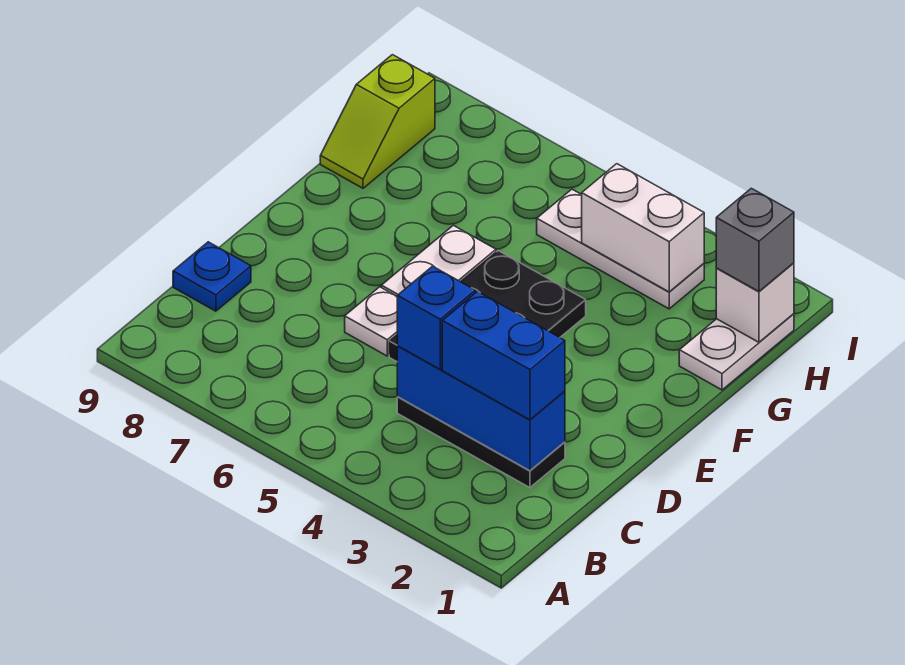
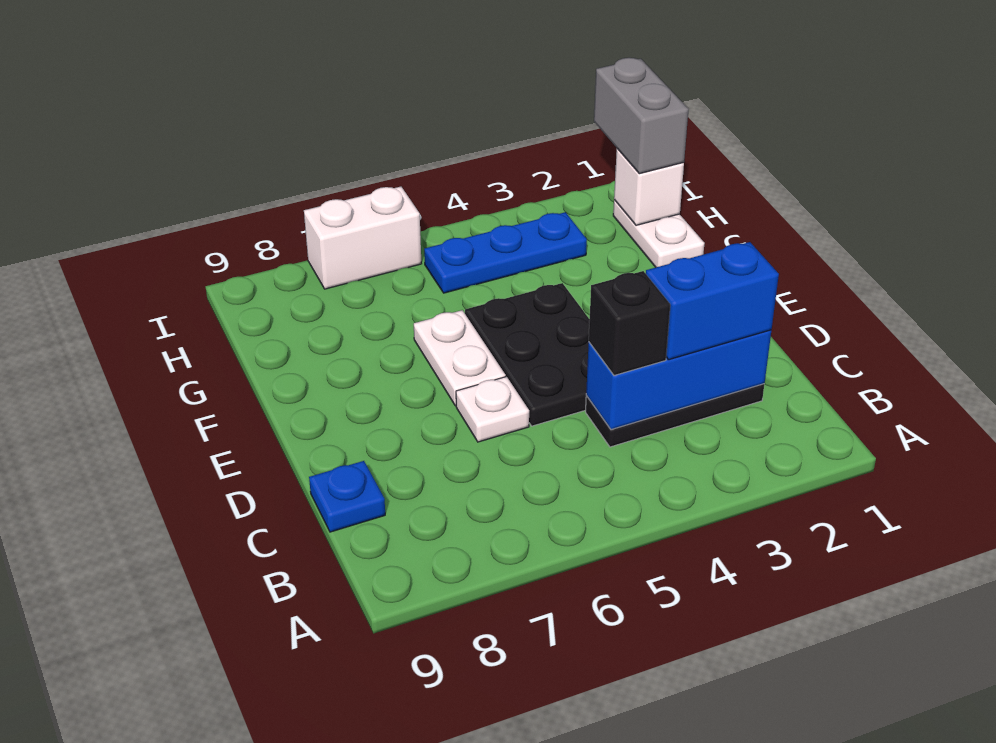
blue 1x1 brick [397,266,475,369] -> black 1x1 brick [589,271,670,375]
lime 1x2 slope [320,55,435,188] -> none
grey 1x1 brick [716,188,794,291] -> grey 1x2 brick [594,58,689,174]
white 1x3 plate [537,189,704,309] -> blue 1x3 plate [424,212,587,293]
white 1x2 brick [582,164,704,292] -> white 1x2 brick moved to [304,187,421,289]

